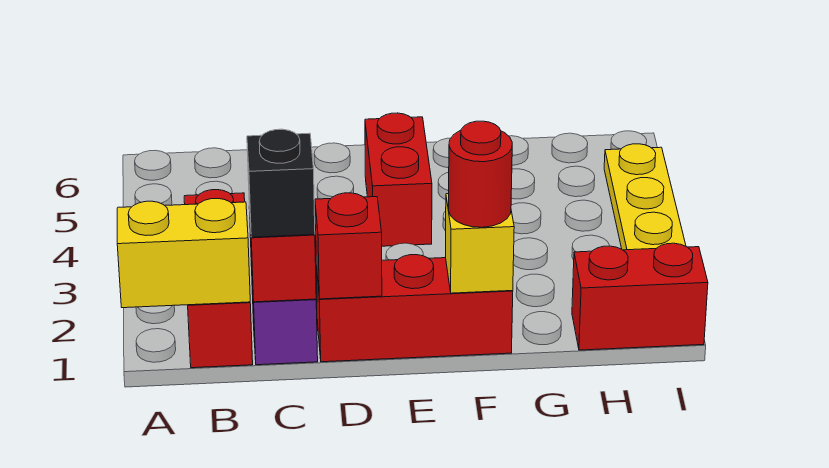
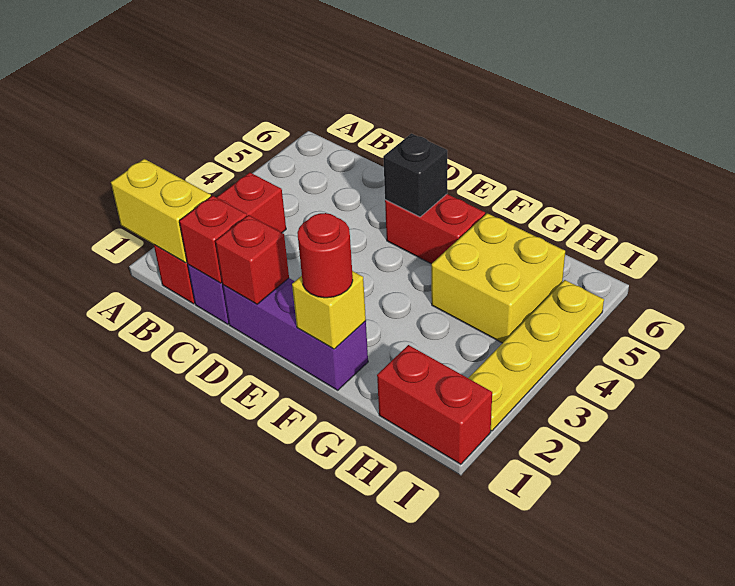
black 1x1 brick [247,129,315,237] -> black 1x1 brick moved to [383,134,447,217]
red 1x3 brick [316,255,513,362] -> purple 1x3 brick [223,278,368,390]
red 1x2 brick [365,113,432,246] -> red 1x2 brick turned to [385,194,485,264]
none -> yellow 2x2 brick [431,213,565,343]

